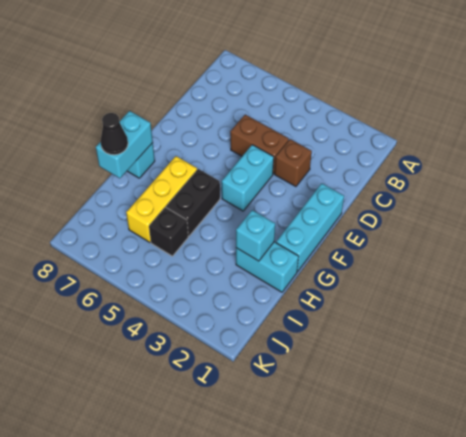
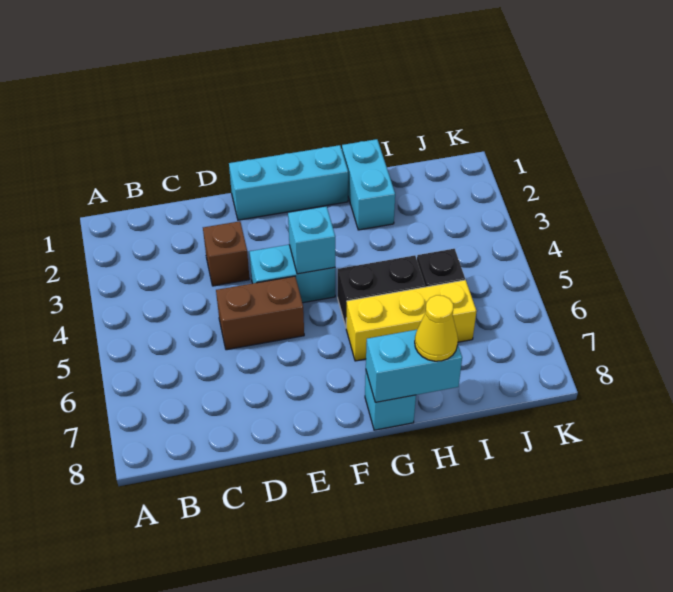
brown 1x2 brick [230,115,289,174] -> brown 1x2 brick turned to [216,276,304,350]
cyan 1x1 brick [236,210,275,261] -> cyan 1x1 brick moved to [288,206,335,274]
black 1x1 cone [100,113,128,155] -> yellow 1x1 cone [415,295,458,361]

